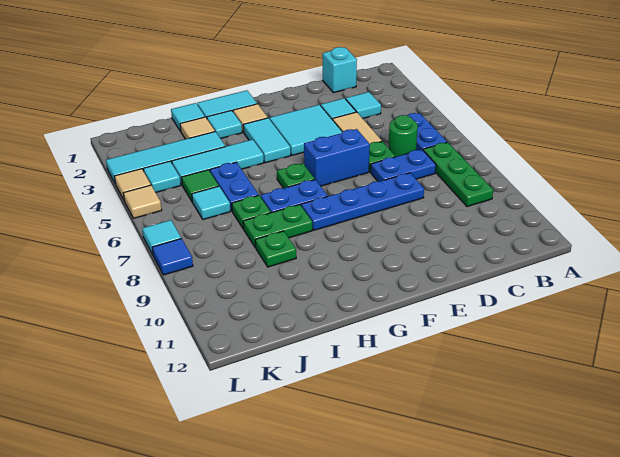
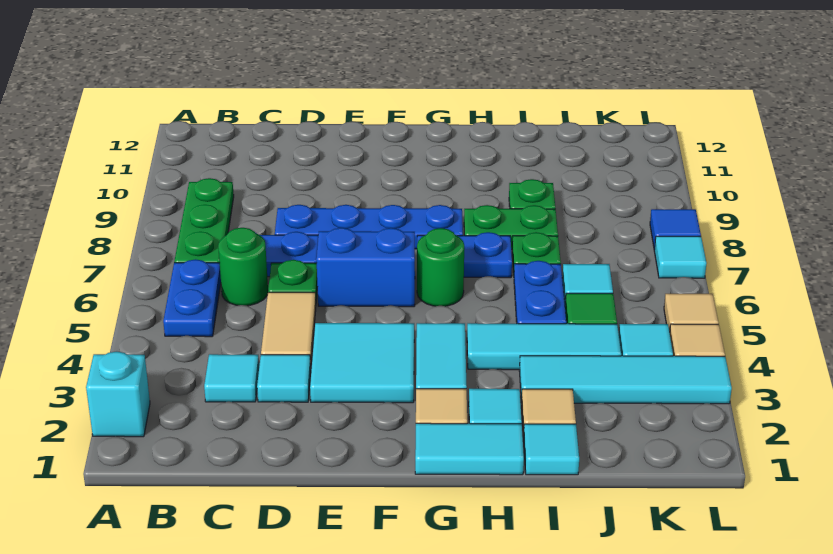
cyan 1x1 brick [322,47,357,93] -> cyan 1x1 brick moved to [86,352,150,437]
green 1x1 plate [277,163,315,188] -> green 1x1 round brick [417,228,464,306]

